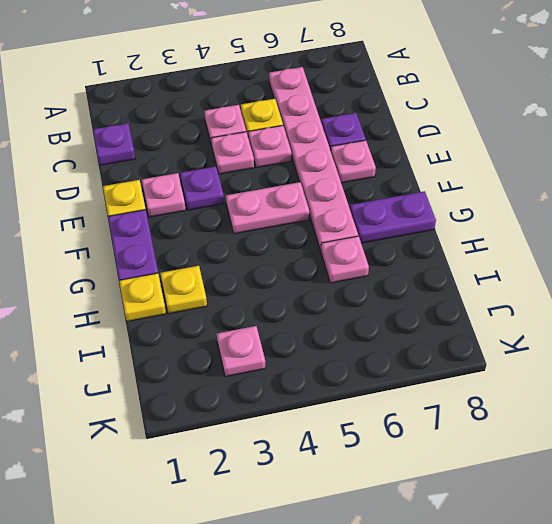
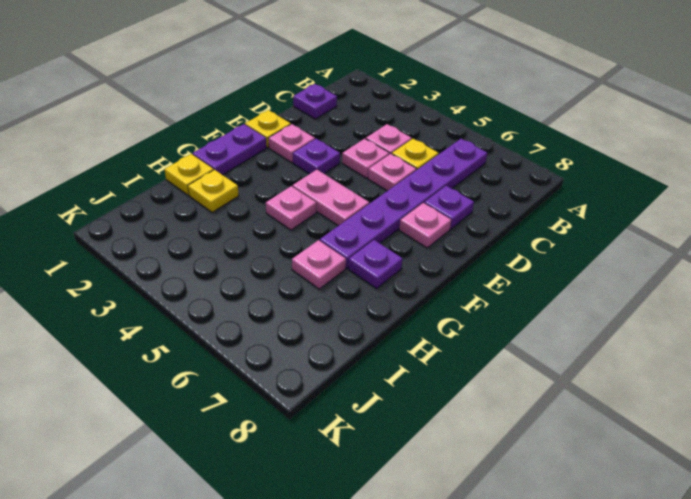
pink 1x6 plate [269,67,358,250] -> purple 1x6 plate [320,139,487,268]
purple 1x2 plate [350,191,436,243] -> purple 1x1 plate [348,240,402,289]
pink 1x1 plate [217,326,265,377] -> pink 1x1 plate moved to [266,186,316,230]

